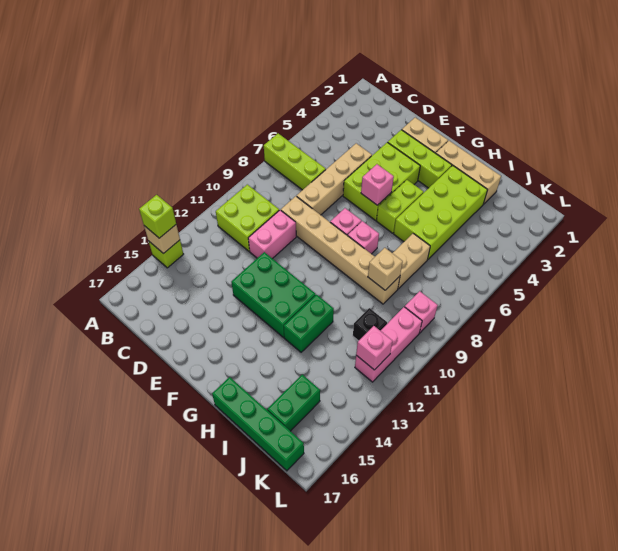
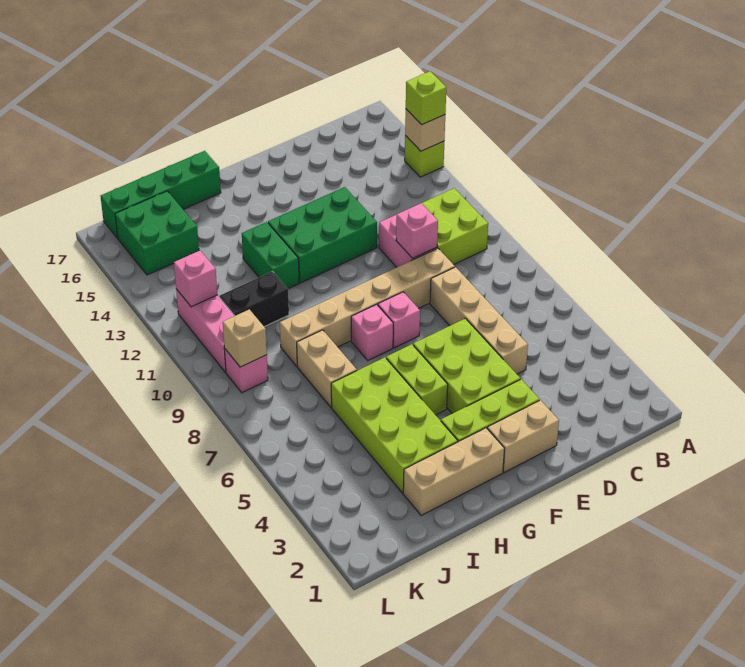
lime 1x3 brick [264,134,326,190] -> none
pink 1x1 brick [361,164,394,205] -> pink 1x1 brick moved to [396,203,438,258]
tan 1x1 brick [368,248,403,290] -> tan 1x1 brick moved to [223,309,267,367]
black 1x1 brick [353,308,387,341] -> black 1x2 brick [220,271,289,327]
green 1x2 brick [267,375,320,431] -> green 2x2 brick [115,191,199,275]

